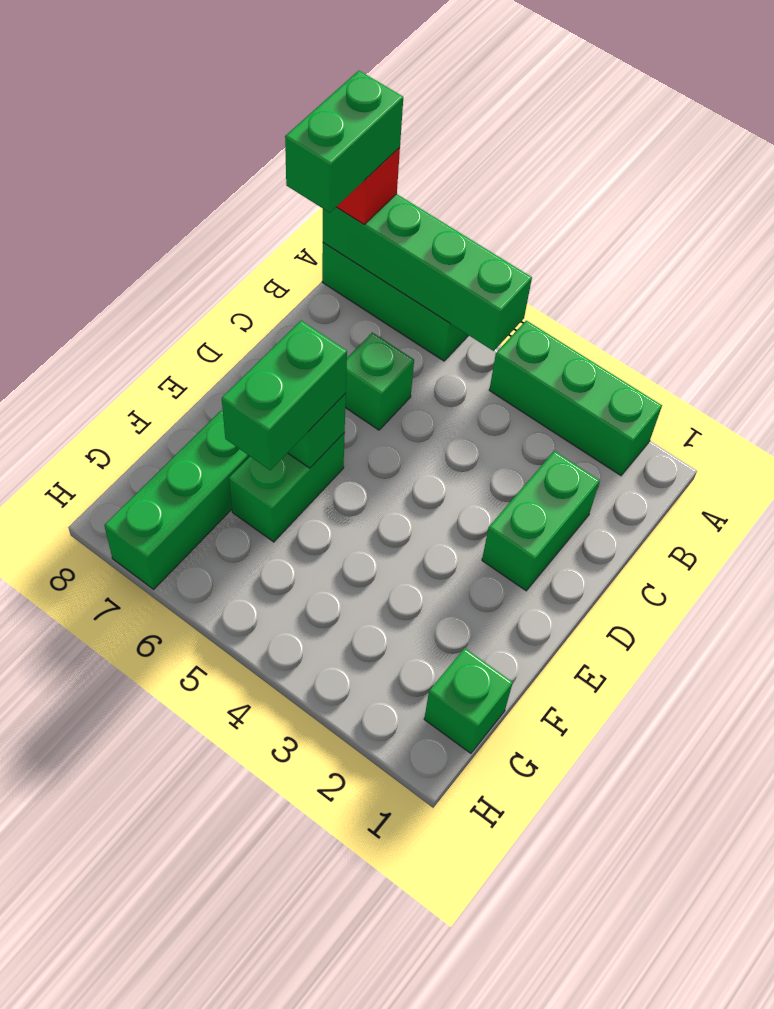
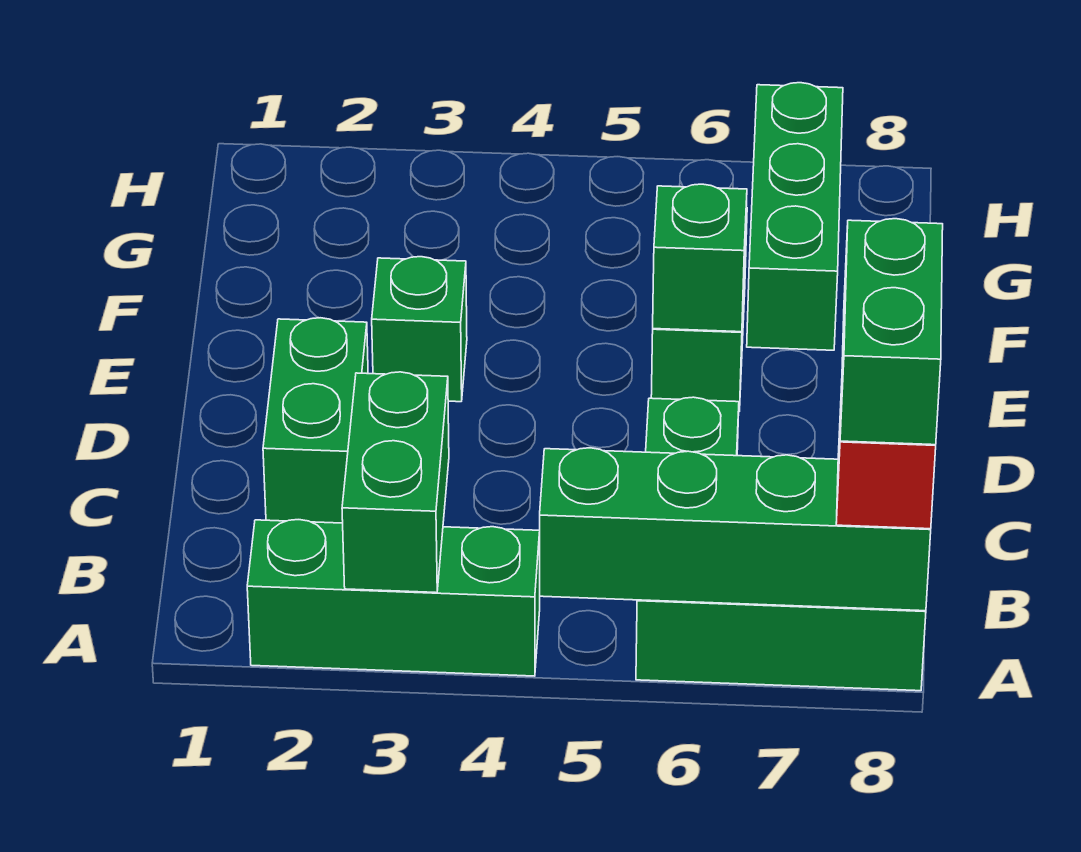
green 1x2 brick [222,321,347,470] -> green 1x2 brick moved to [342,372,449,593]
green 1x1 brick [424,648,513,753] -> green 1x1 brick moved to [372,257,467,402]

